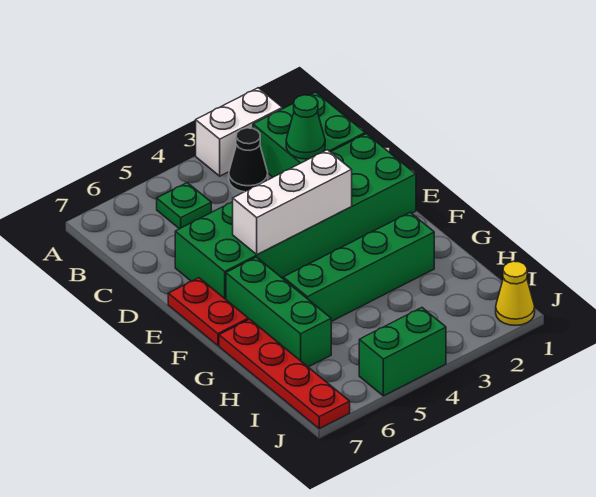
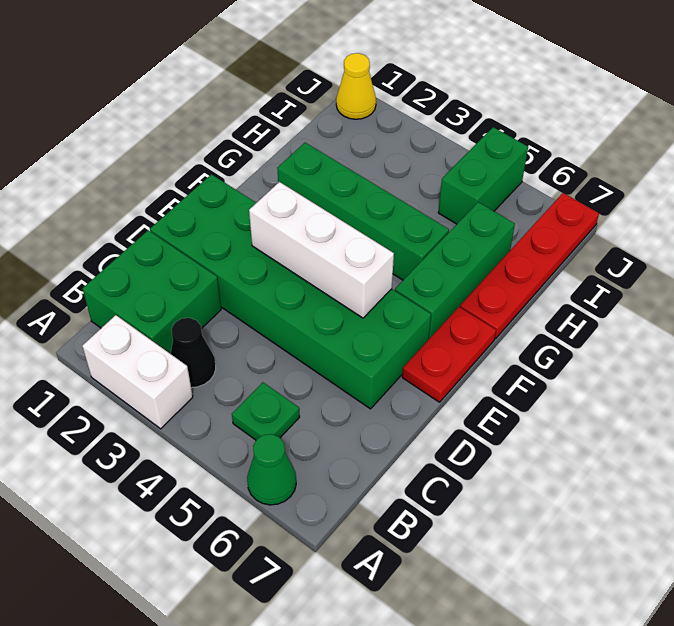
green 1x1 cone [286,95,325,159] -> green 1x1 cone moved to [247,434,296,505]
green 1x2 brick [359,308,446,396] -> green 1x2 brick turned to [438,127,528,224]

